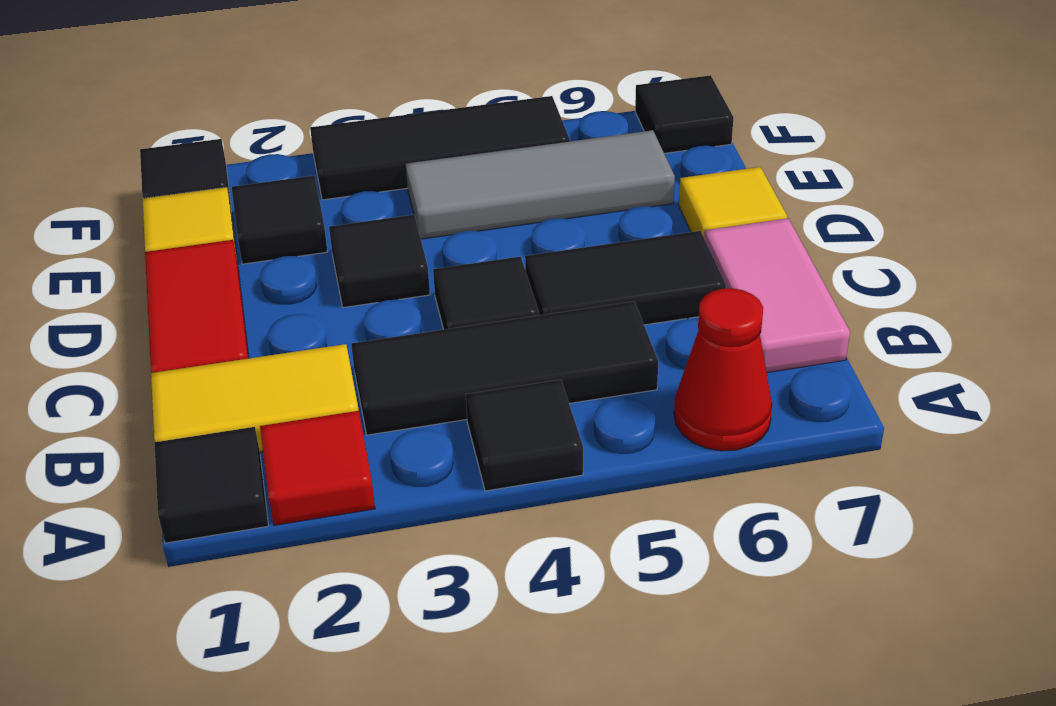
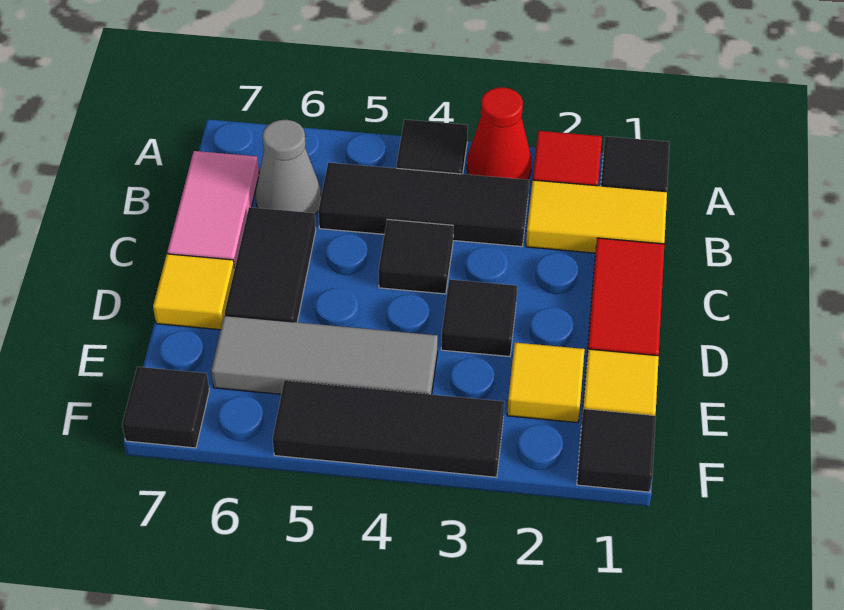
red 1x1 cone [674,288,772,451] -> red 1x1 cone moved to [467,87,531,180]
none -> grey 1x1 cone [256,120,321,214]
black 1x2 tile [525,231,726,325] -> black 1x2 tile turned to [225,207,316,322]
black 1x1 tile [232,176,328,264] -> yellow 1x1 tile [507,343,585,423]

